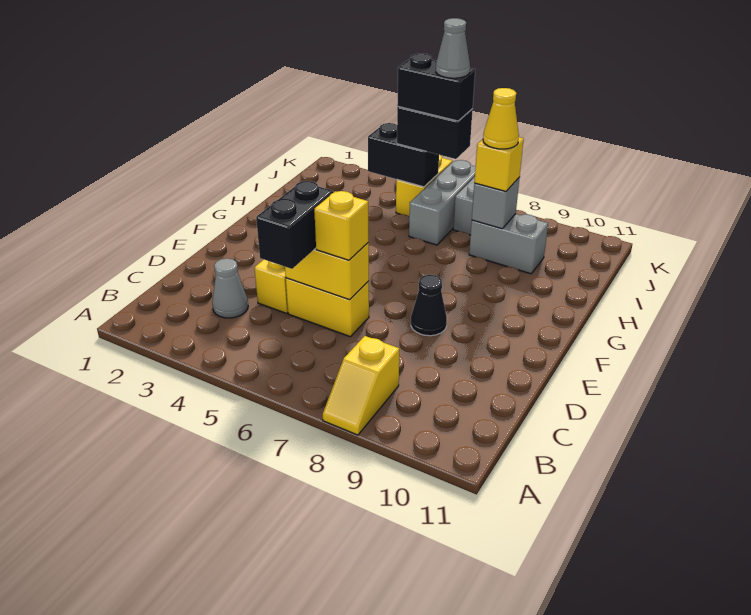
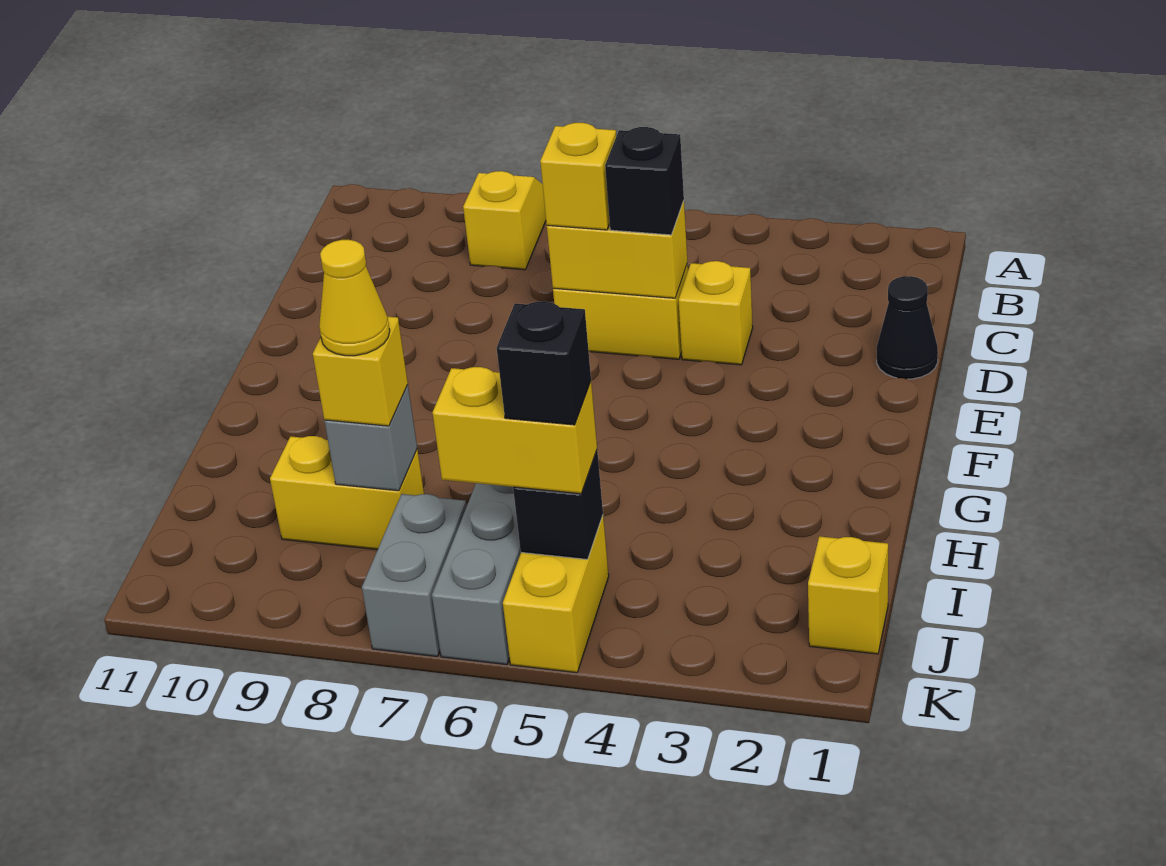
grey 1x1 cone [212,258,248,318] -> none
black 1x2 brick [256,181,334,269] -> black 1x1 brick [605,127,684,235]
black 1x1 cone [411,275,447,336] -> black 1x1 cone moved to [877,276,938,379]
grey 1x2 brick [469,214,548,274] -> yellow 1x2 brick [270,436,424,550]
none -> yellow 1x1 brick [808,536,888,654]
black 1x2 brick [368,123,439,187] -> black 1x1 brick [513,451,603,559]
black 1x2 brick [397,107,473,159] -> yellow 1x2 brick [432,367,597,494]
black 1x2 brick [397,54,475,121] -> black 1x1 brick [497,301,591,425]
grey 1x1 cone [436,18,470,78] -> none

